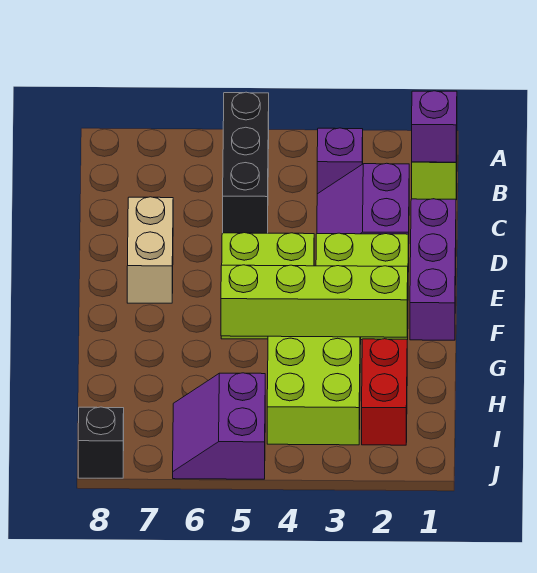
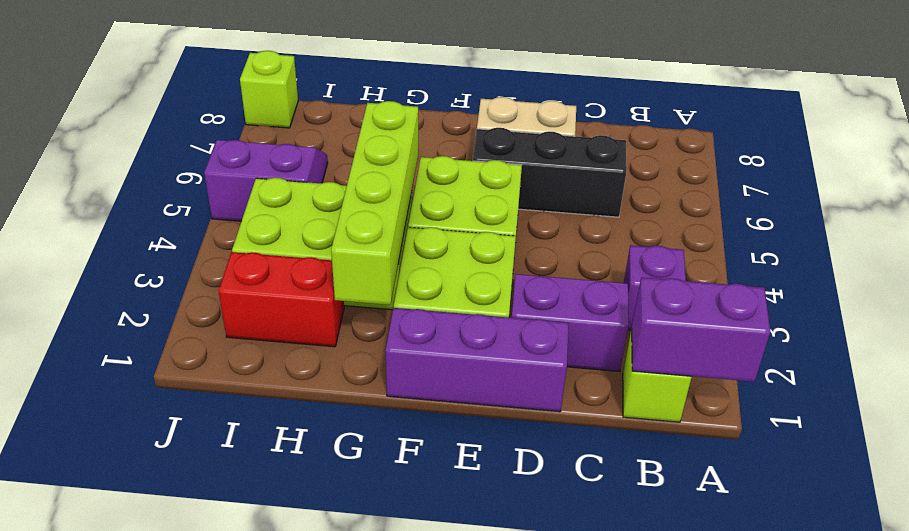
black 1x3 brick [223,92,269,233] -> black 1x3 brick moved to [473,128,627,217]
purple 1x1 brick [412,91,457,162] -> purple 1x2 brick [632,277,770,382]
black 1x1 brick [78,407,124,478] -> lime 1x1 brick [240,51,298,128]

